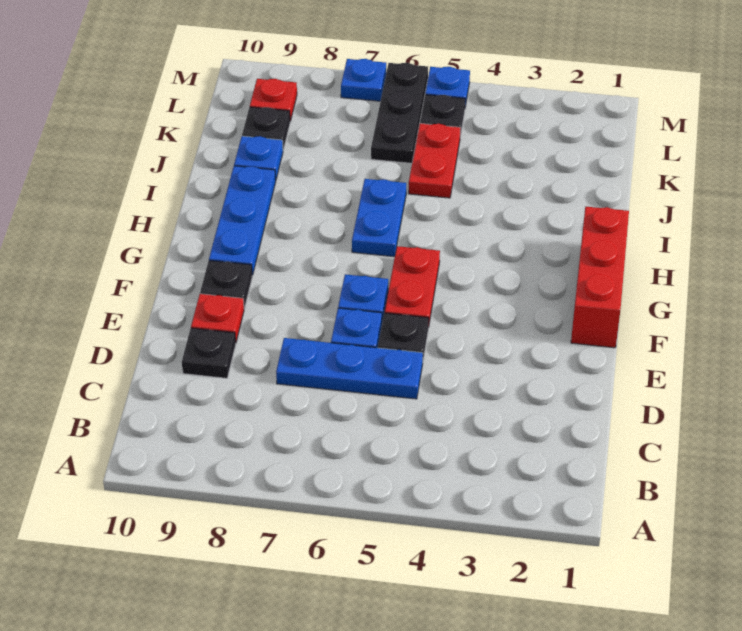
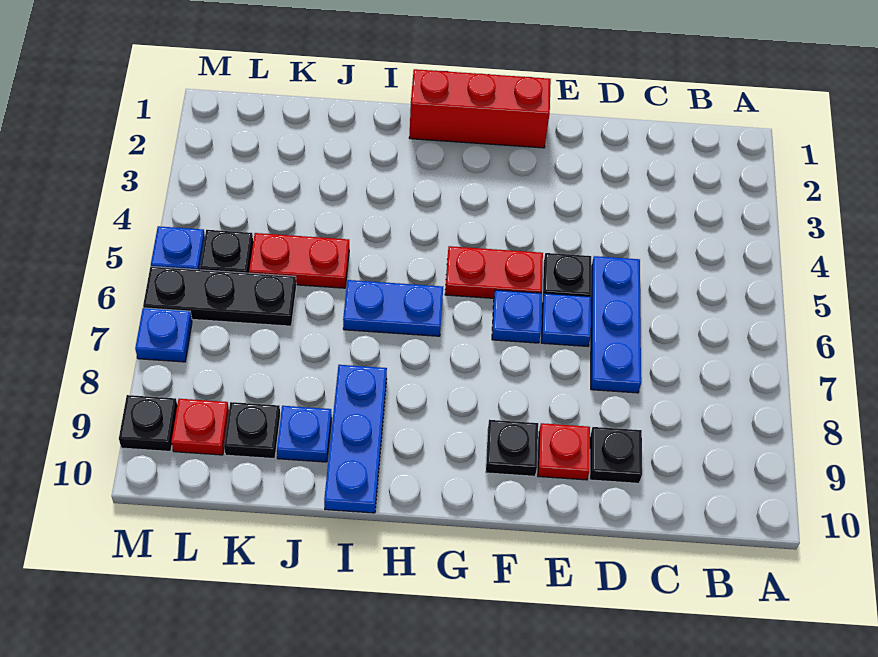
blue 1x3 plate [209,166,276,275] -> blue 1x3 plate turned to [324,365,387,513]
none -> black 1x1 plate [119,395,177,452]

